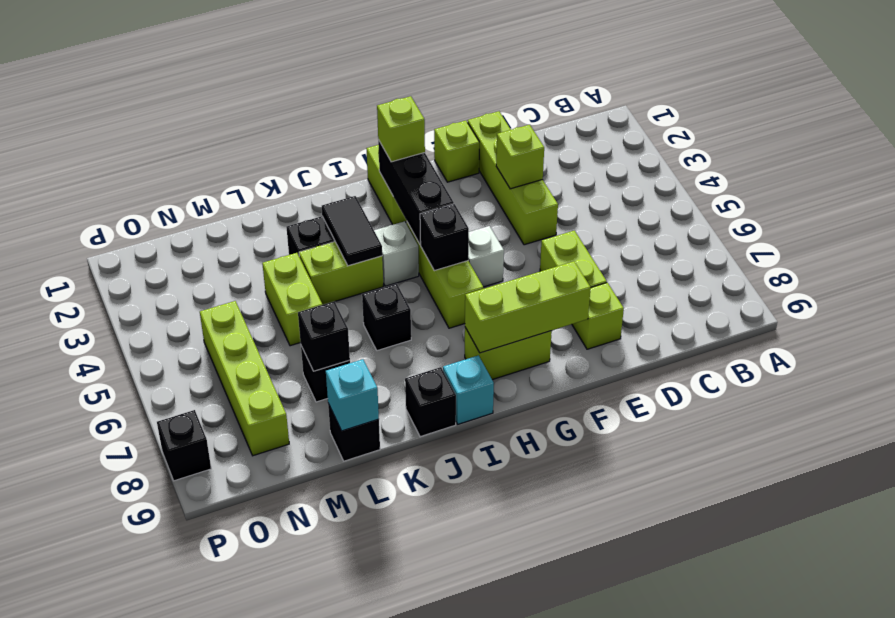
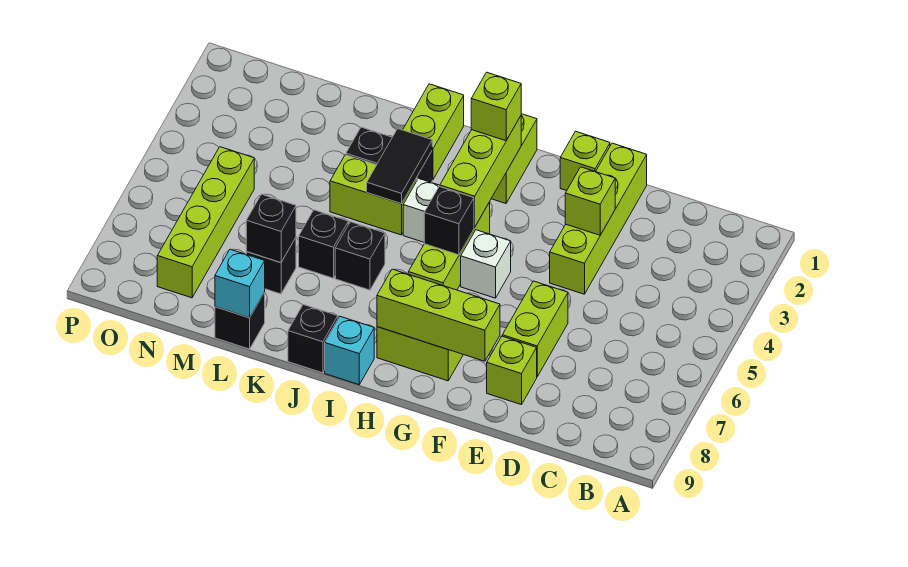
black 1x3 brick [378,140,454,244] -> lime 1x3 brick [440,116,521,227]
lime 1x2 brick [262,253,323,346] -> lime 1x2 brick moved to [403,84,464,180]
black 1x1 brick [157,410,211,481] -> black 1x1 brick moved to [299,210,348,278]

